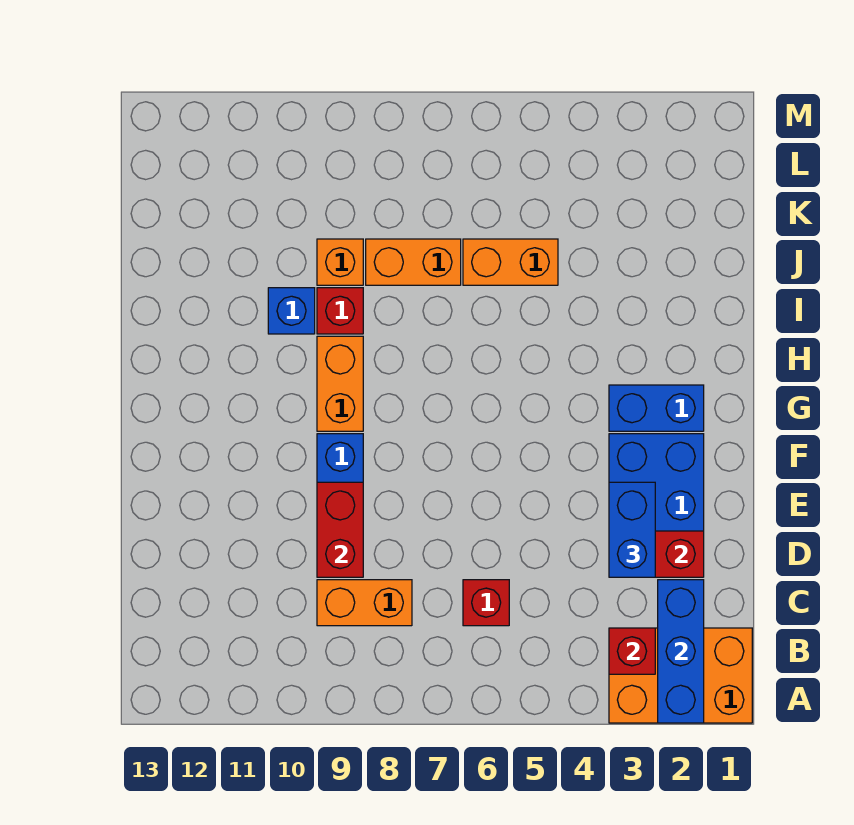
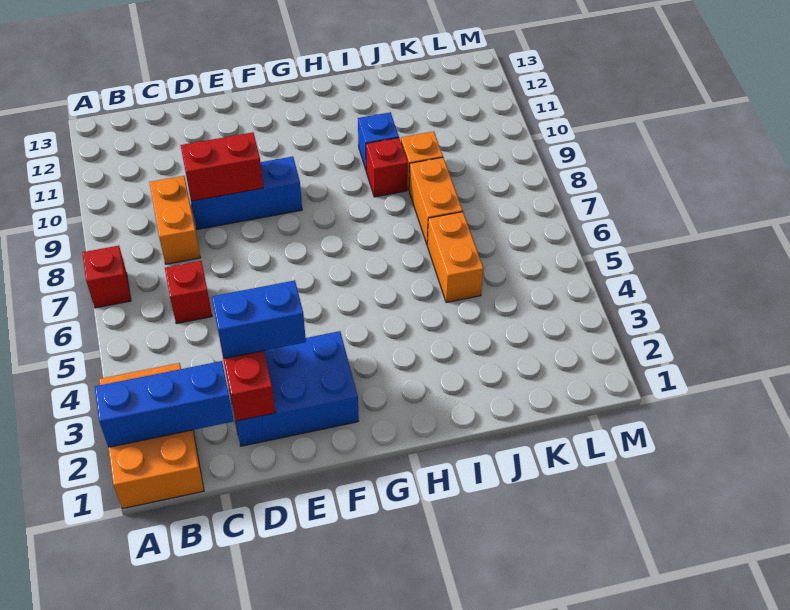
red 1x1 brick [609,628,655,674] -> red 1x1 brick moved to [82,246,131,308]
blue 1x2 brick [609,385,704,431] -> none
orange 1x2 brick [317,336,363,431] -> none

